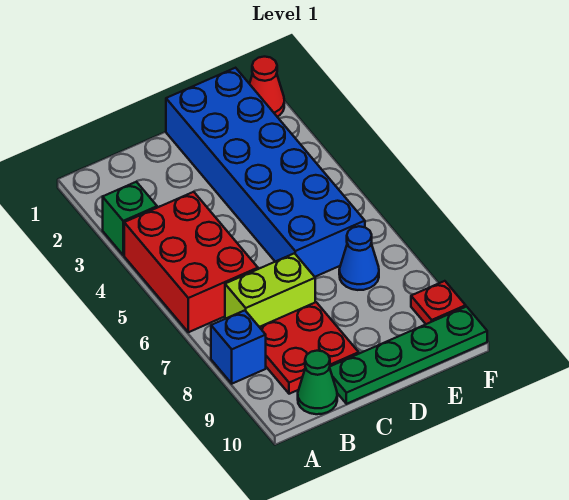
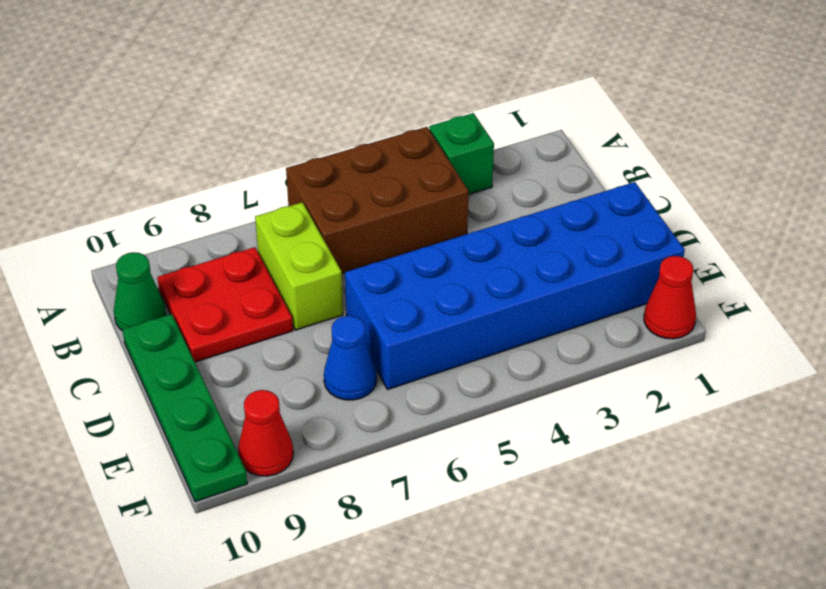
red 2x3 brick [124,192,258,332] -> brown 2x3 brick [286,127,469,273]
blue 1x1 brick [211,310,266,384] -> none
red 1x1 plate [411,281,466,324] -> red 1x1 cone [238,390,293,476]

